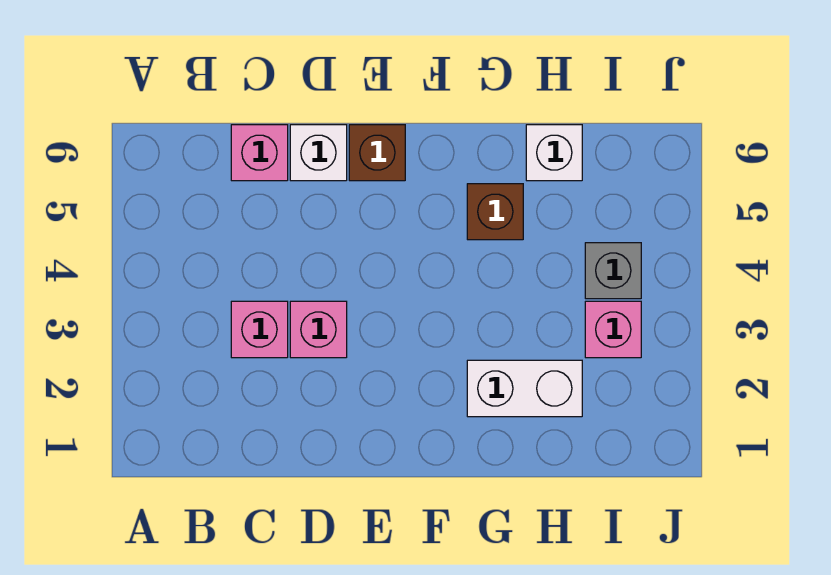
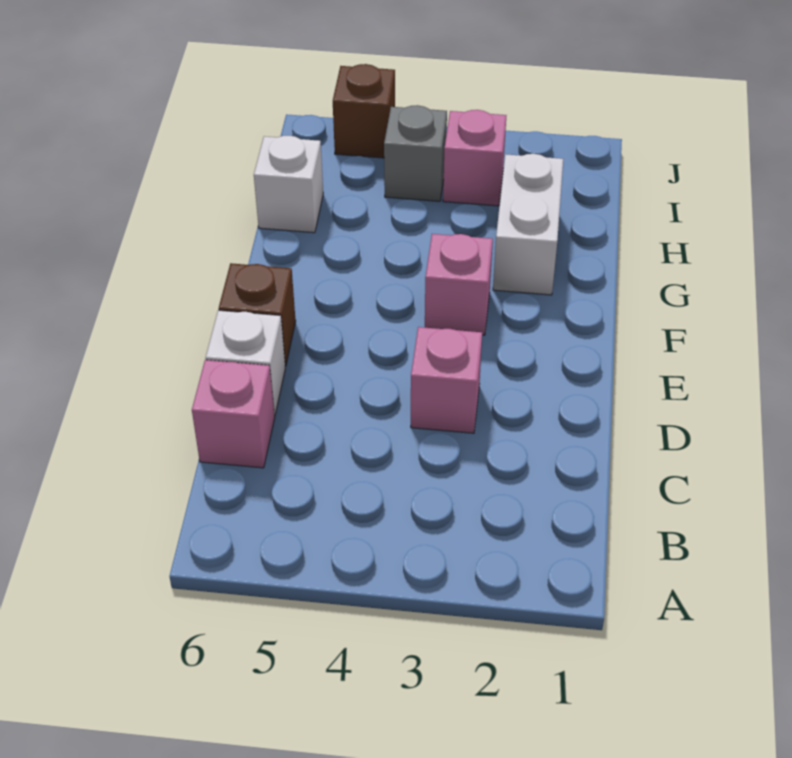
pink 1x1 brick [231,301,288,358] -> pink 1x1 brick moved to [425,234,493,335]
brown 1x1 brick [467,184,523,240] -> brown 1x1 brick moved to [333,64,395,158]

